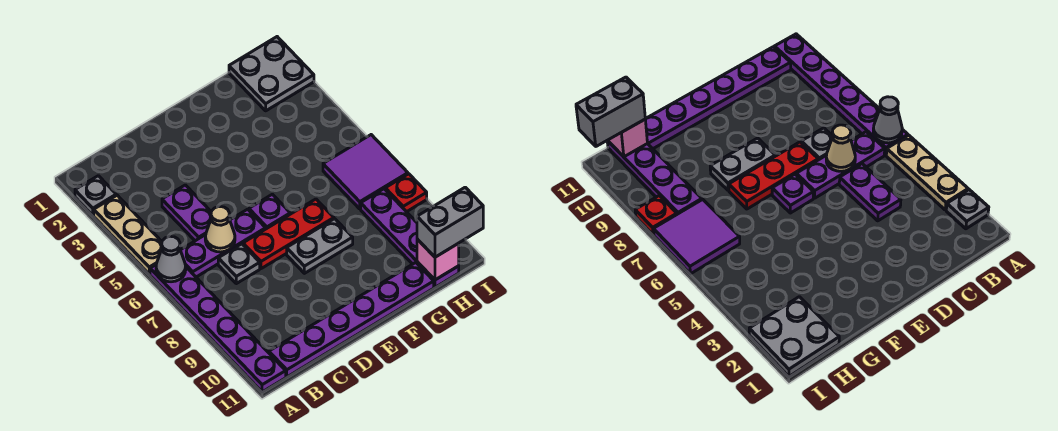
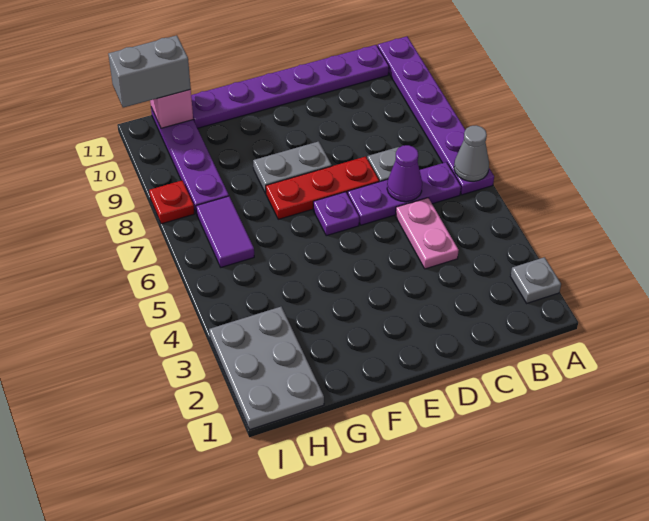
tan 1x3 plate [94,195,162,274] -> none
purple 1x2 plate [162,185,211,241] -> pink 1x2 plate [395,198,459,269]
tan 1x1 cone [205,207,235,252] -> purple 1x1 cone [387,145,422,202]
grey 2x2 plate [229,37,314,111] -> grey 2x3 plate [209,307,324,430]
purple 2x2 tile [323,135,408,209] -> purple 1x2 tile [196,196,254,267]

